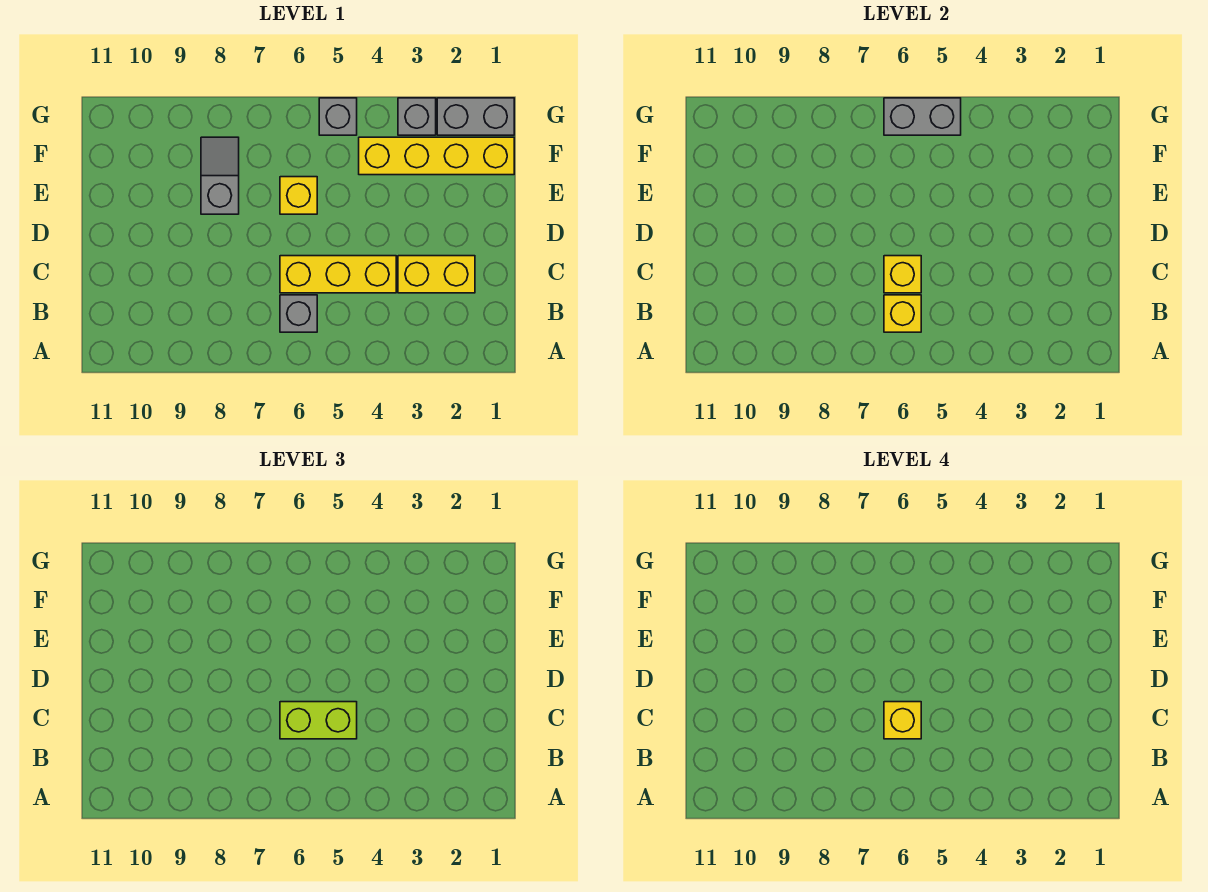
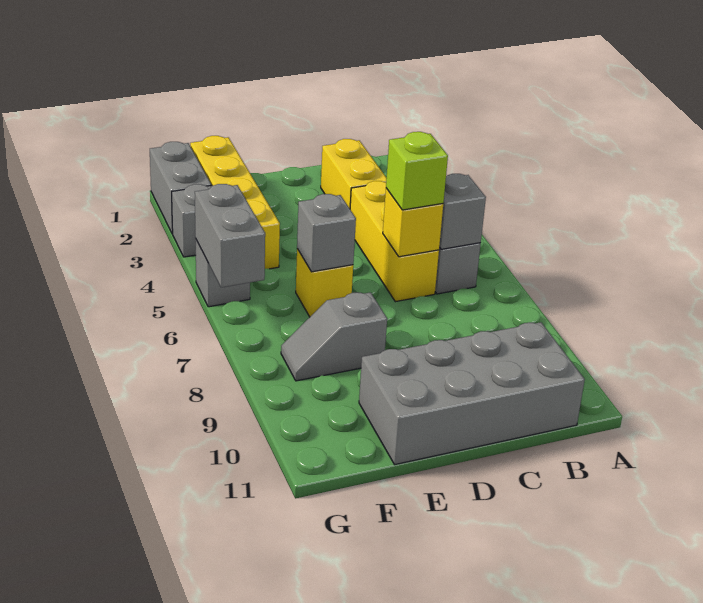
yellow 1x1 brick [884,295,921,332] -> grey 1x1 brick [439,174,486,249]
none -> grey 2x4 brick [359,322,585,465]
lime 1x2 brick [280,702,357,739] -> lime 1x1 brick [386,132,448,210]
yellow 1x1 brick [884,702,921,739] -> none
none -> grey 1x1 brick [297,194,356,272]

